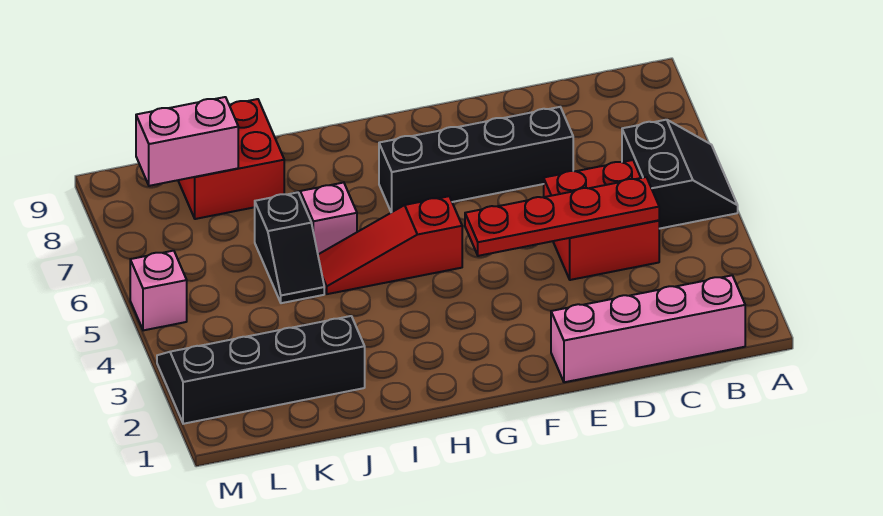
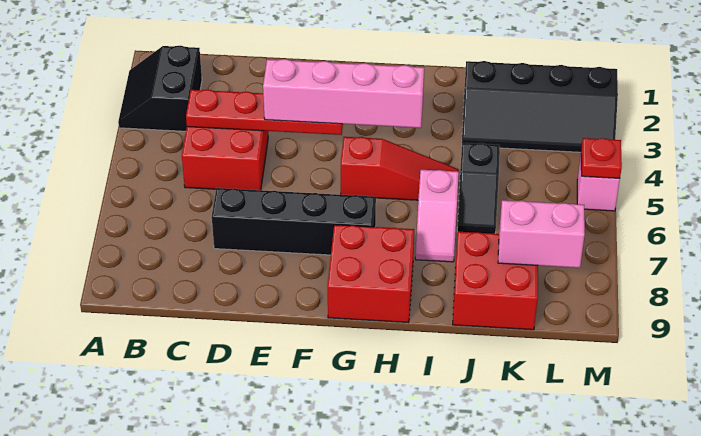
black 2x2 slope [622,120,738,229] -> black 2x2 slope moved to [118,46,202,131]
pink 1x4 brick [551,275,745,382] -> pink 1x4 brick moved to [263,59,424,128]
none -> red 2x2 brick [328,225,414,323]
black 1x2 slope [255,192,324,303] -> black 1x2 slope turned to [457,143,500,234]
none -> red 1x1 plate [581,138,622,178]

